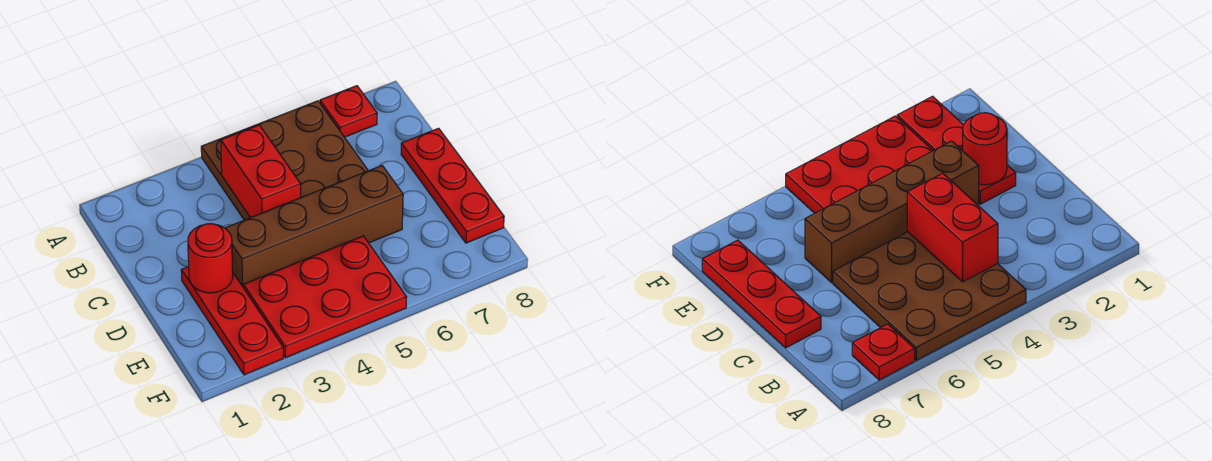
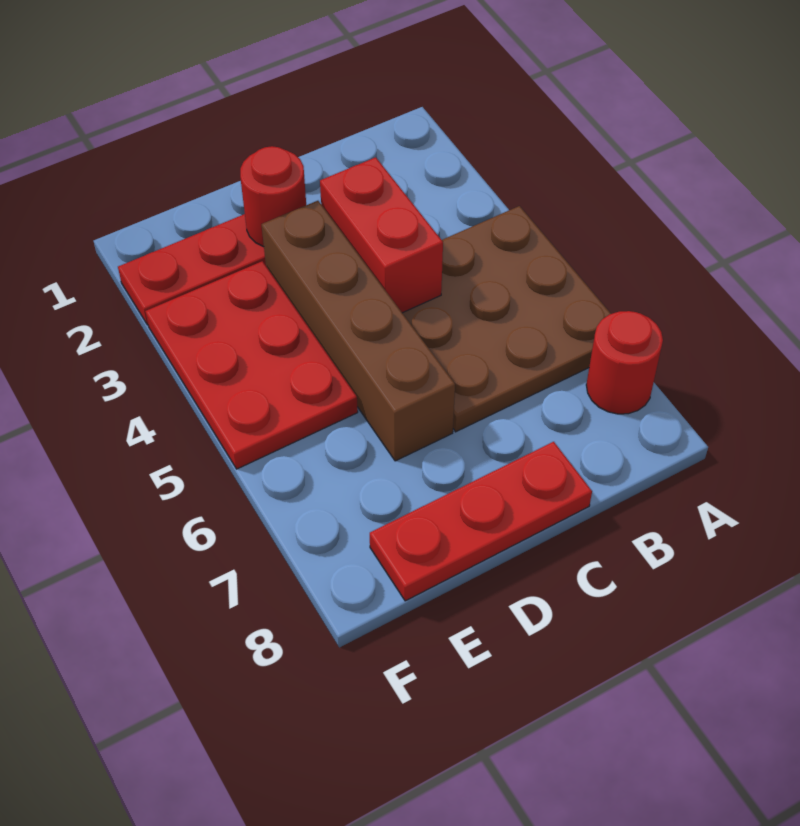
red 1x1 plate [320,86,377,137] -> red 1x1 round brick [586,311,663,414]
red 1x2 brick [221,125,301,218] -> red 1x2 brick turned to [320,157,443,313]

